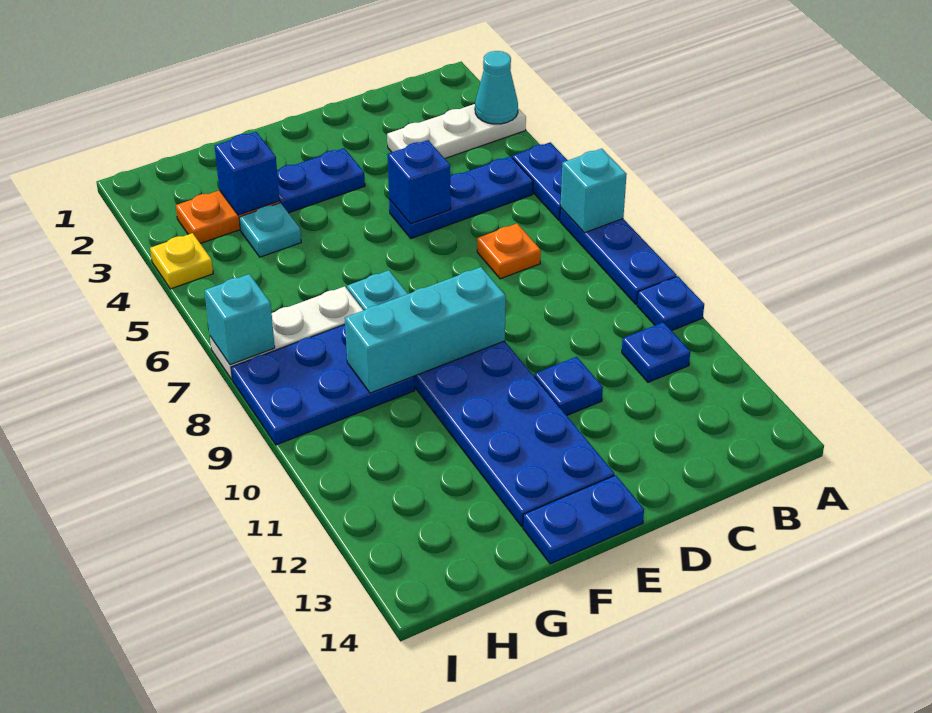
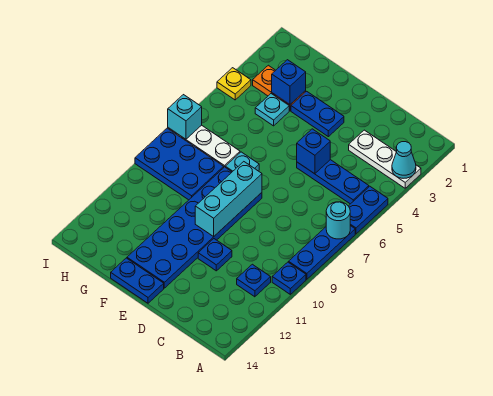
cyan 1x1 brick [561,149,627,233] -> cyan 1x1 round brick [326,202,350,239]
orange 1x1 plate [477,224,541,279] -> none
cyan 1x3 brick [345,267,506,393] -> cyan 1x3 brick turned to [195,162,262,237]

